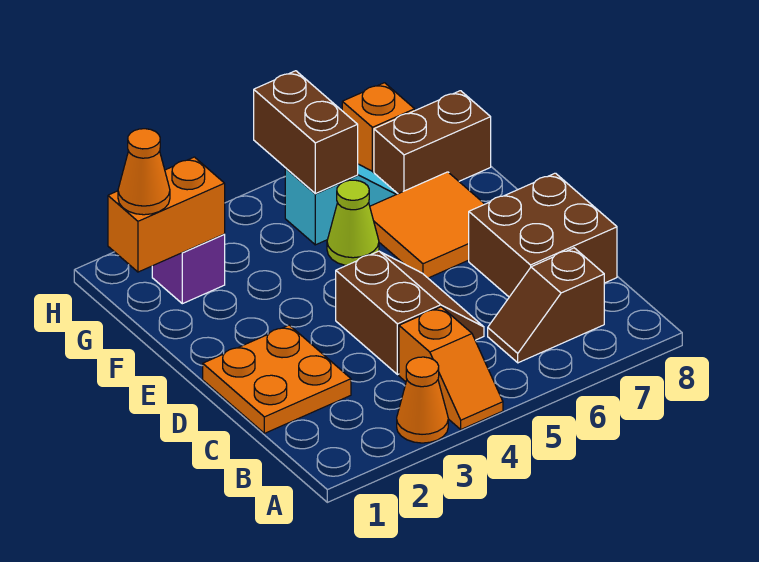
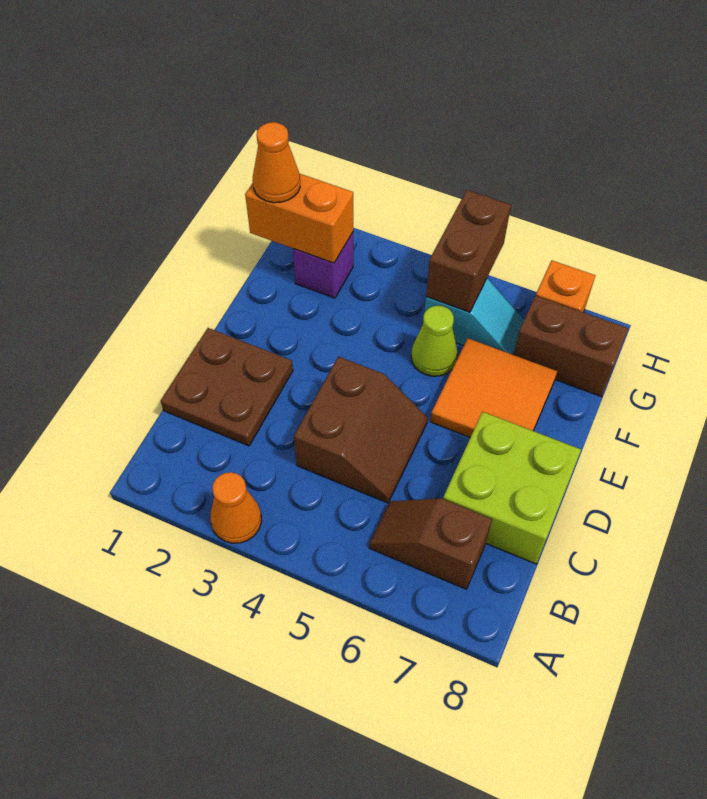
orange 1x2 slope [399,307,503,429] -> none
orange 2x2 plate [203,325,351,433] -> brown 2x2 plate [161,328,293,446]
brown 2x2 brick [469,173,617,297] -> lime 2x2 brick [443,412,581,564]

